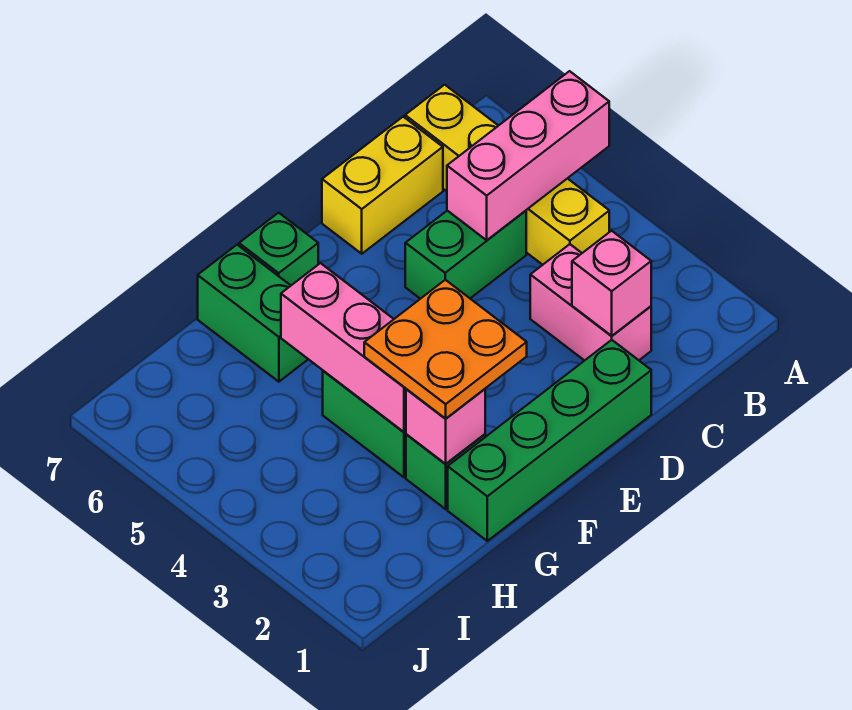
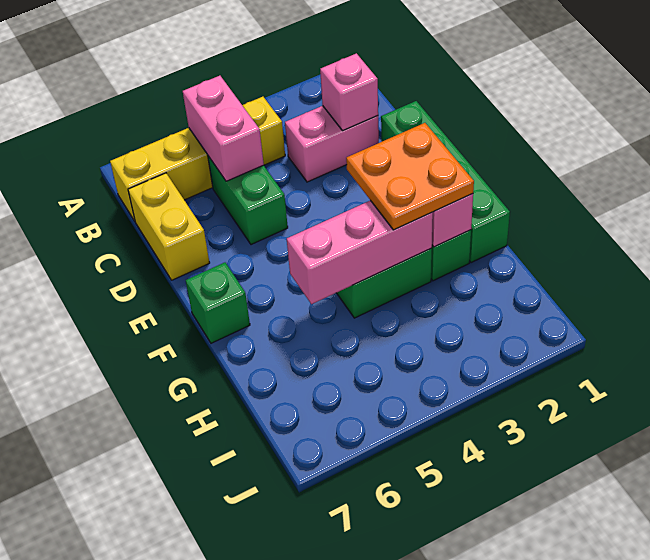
pink 1x3 brick [447,71,609,240] -> pink 1x2 brick [183,76,264,181]
green 1x2 brick [198,245,308,382] -> none

